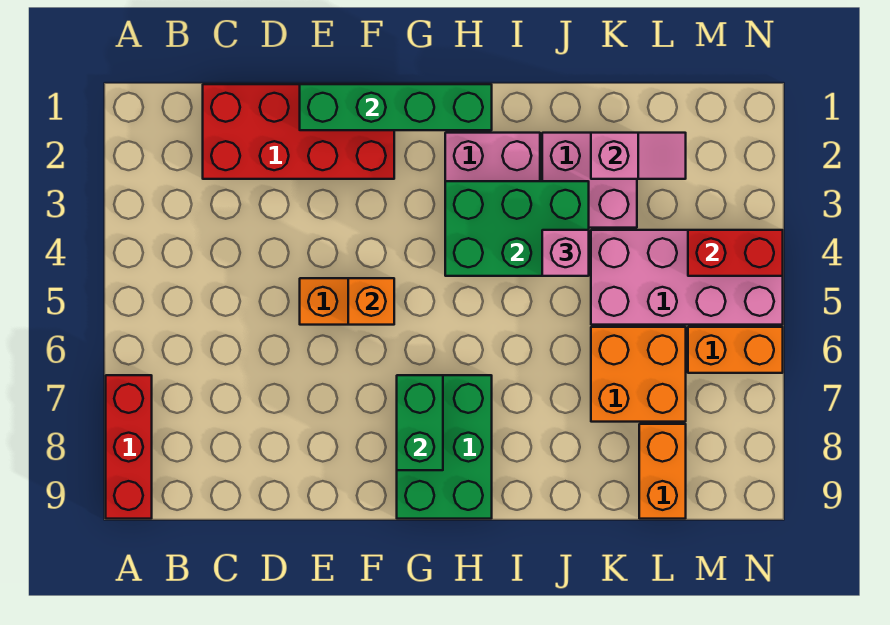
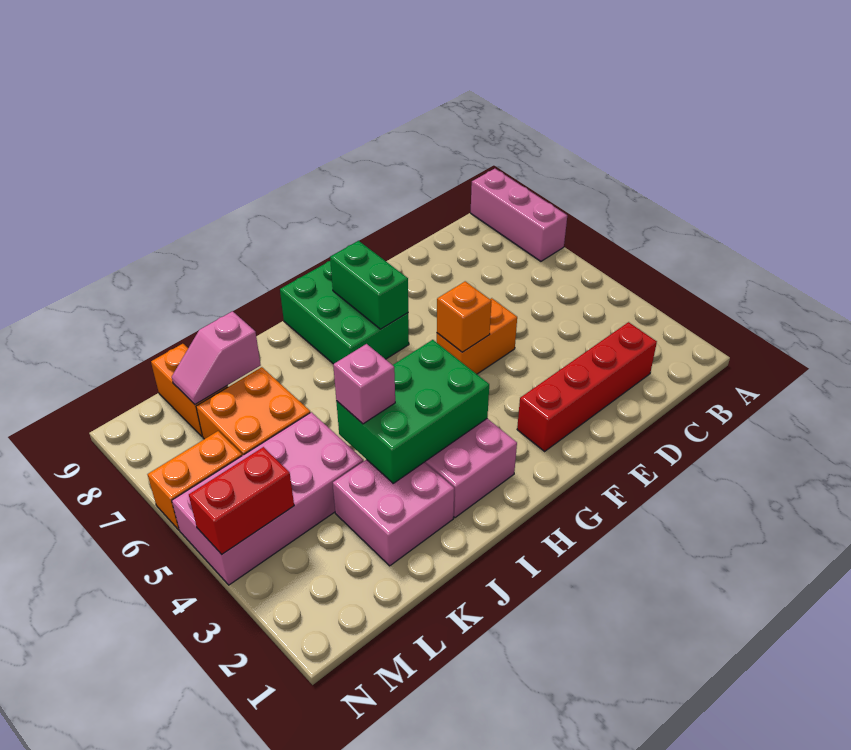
red 1x3 brick [106,375,152,519] -> pink 1x3 brick [471,169,567,261]
red 2x4 brick [203,84,394,179] -> red 1x4 brick [517,322,657,451]
green 1x4 brick [300,84,492,130] -> none
pink 1x2 slope [591,133,686,179] -> pink 1x2 slope moved to [172,311,261,404]

